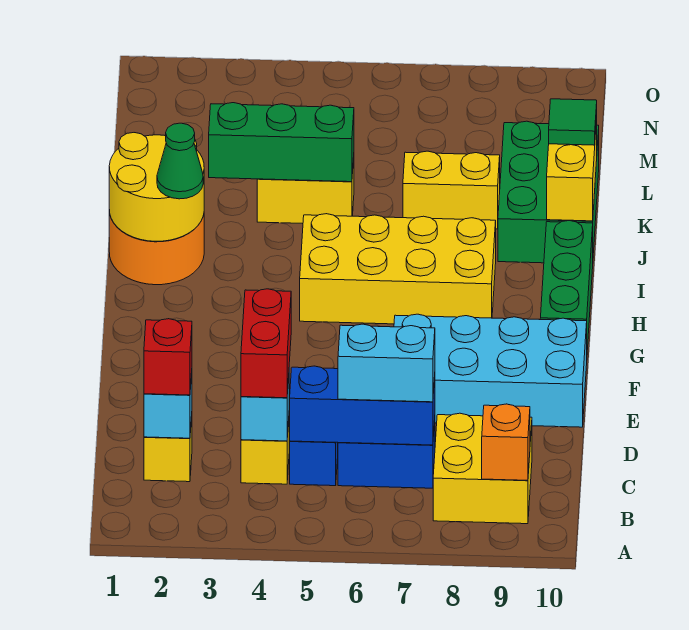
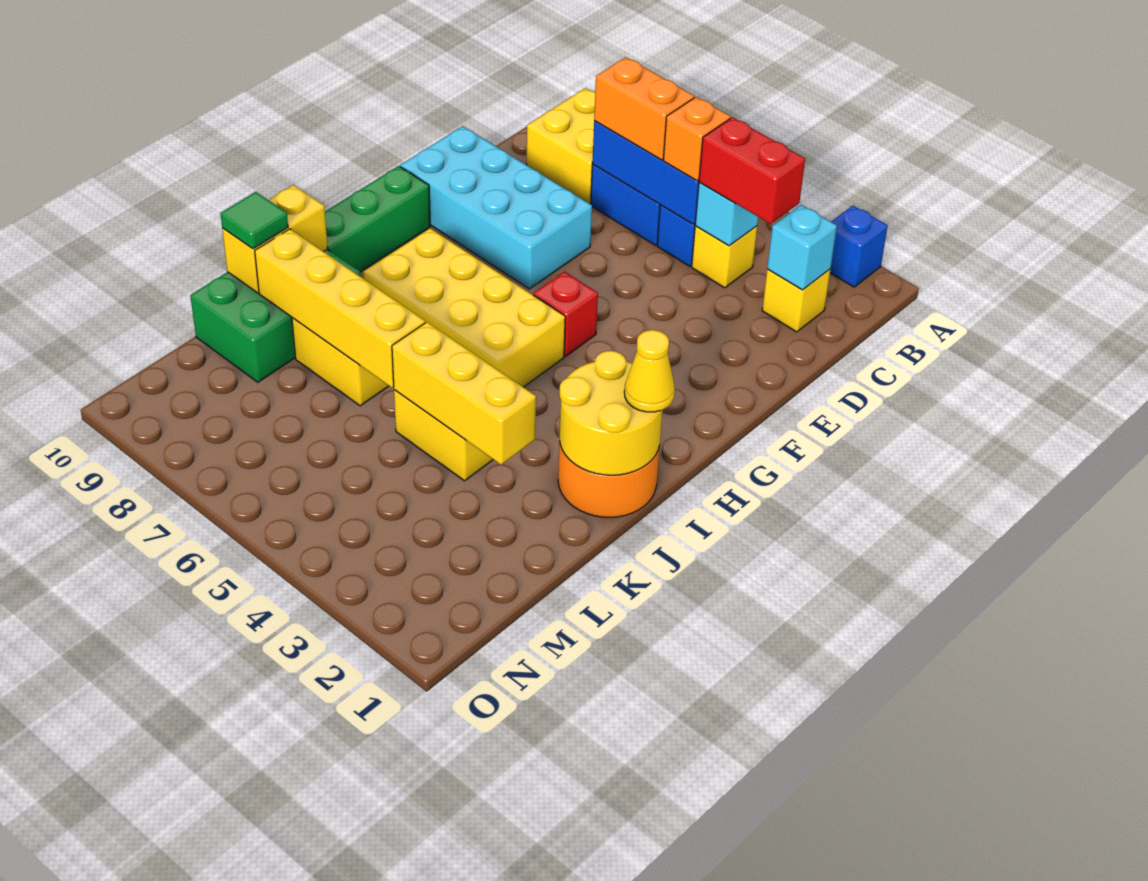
none -> blue 1x1 brick [830,206,888,287]
orange 1x1 brick [482,404,530,480] -> orange 1x1 brick moved to [663,97,731,181]
red 1x1 brick [144,319,192,395] -> red 1x1 brick moved to [533,272,598,356]
red 1x2 brick [241,289,291,398] -> red 1x2 brick turned to [699,117,805,224]
cyan 1x2 brick [338,324,435,402] -> orange 1x2 brick [594,57,694,160]
none -> yellow 1x1 cone [624,330,675,412]
green 1x1 cone [157,123,203,199] -> none
green 1x3 brick [209,103,354,182] -> yellow 1x3 brick [392,322,536,465]
none -> yellow 1x4 brick [255,229,425,388]

